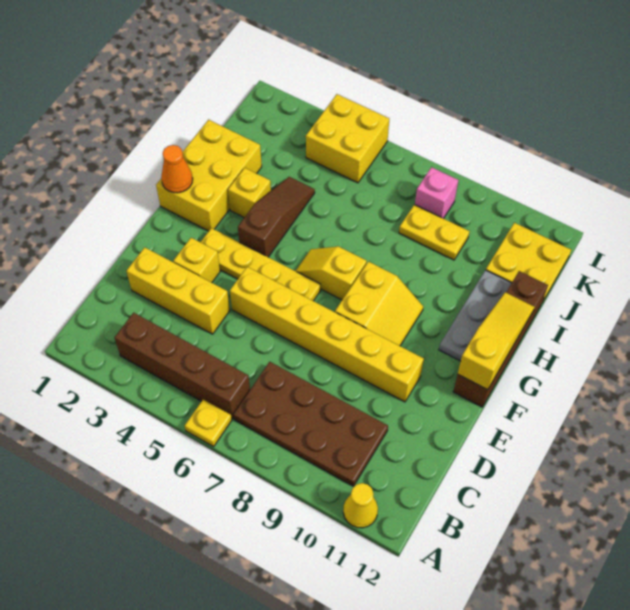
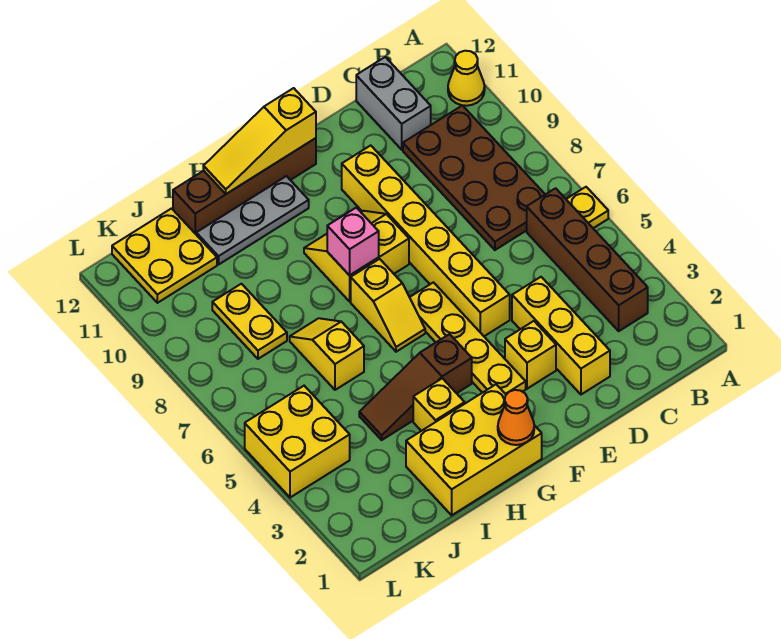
none -> grey 1x2 brick [356,57,431,150]
none -> yellow 1x2 slope [290,318,364,390]
pink 1x1 brick [415,167,458,218] -> pink 1x1 brick moved to [327,208,379,275]

